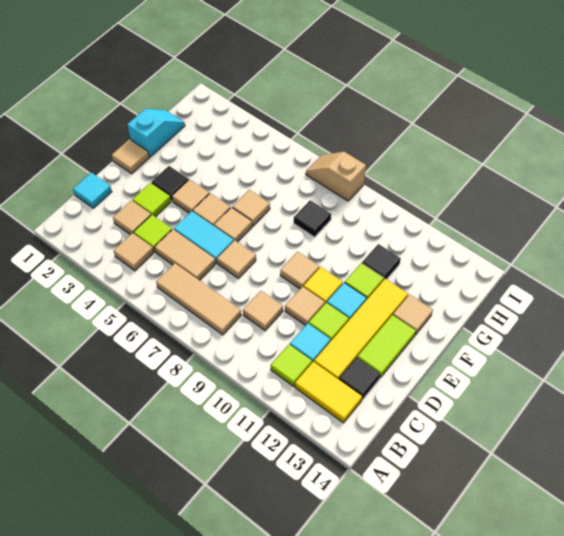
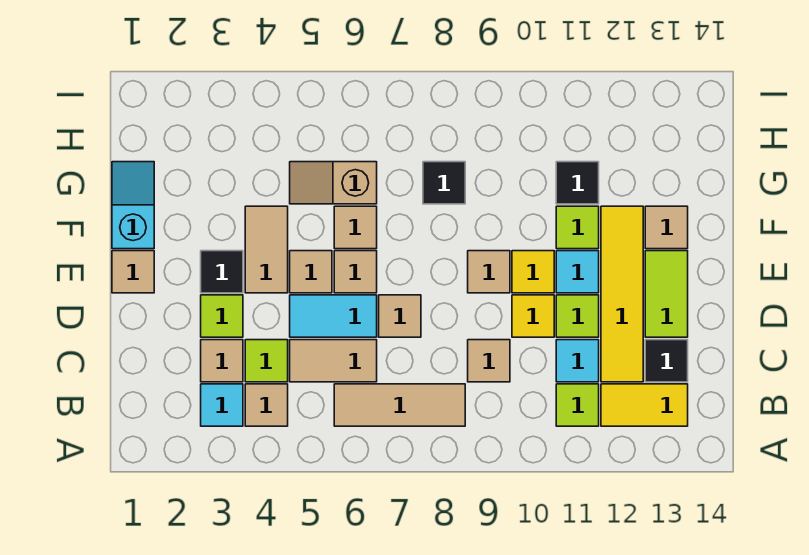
cyan 1x1 tile [73,173,112,208] -> cyan 1x1 tile moved to [201,384,243,426]
tan 1x1 tile [285,286,325,326] -> yellow 1x1 tile [512,295,554,337]
tan 1x1 tile [172,179,209,213] -> tan 1x2 tile [245,206,288,293]
tan 1x2 slope [306,152,366,201] -> tan 1x2 slope moved to [290,162,377,204]

